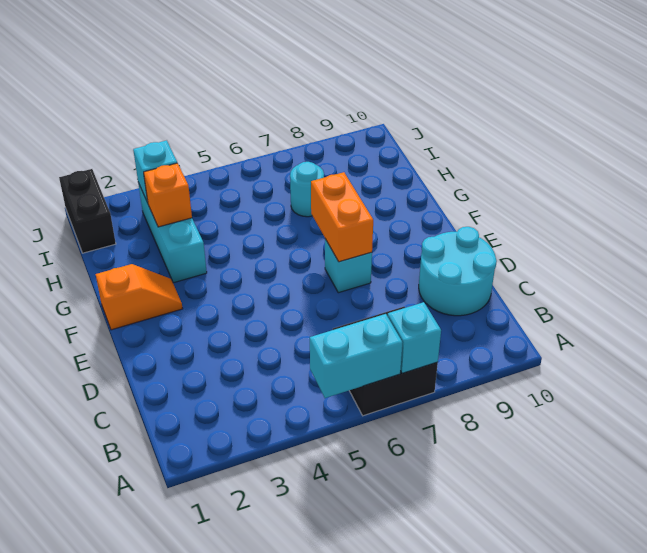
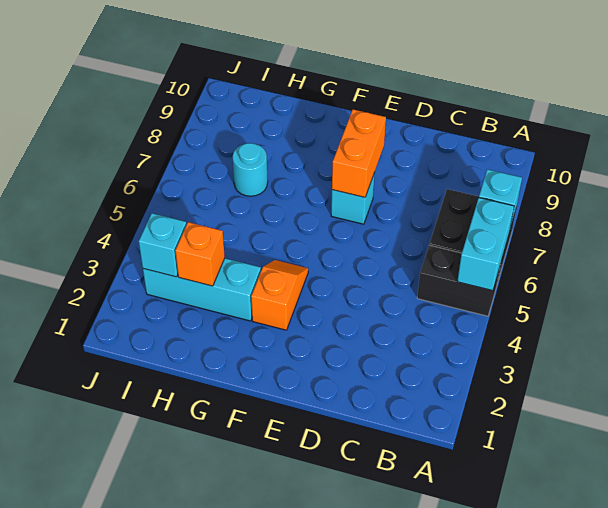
cyan 2x2 round brick [419,227,497,316] -> none
orange 1x2 brick [311,172,373,262] -> orange 1x2 brick turned to [332,110,386,197]
orange 1x2 slope [96,264,183,330] -> orange 1x2 slope moved to [251,260,308,330]
black 1x2 brick [59,169,116,253] -> black 1x2 brick moved to [417,245,500,316]

